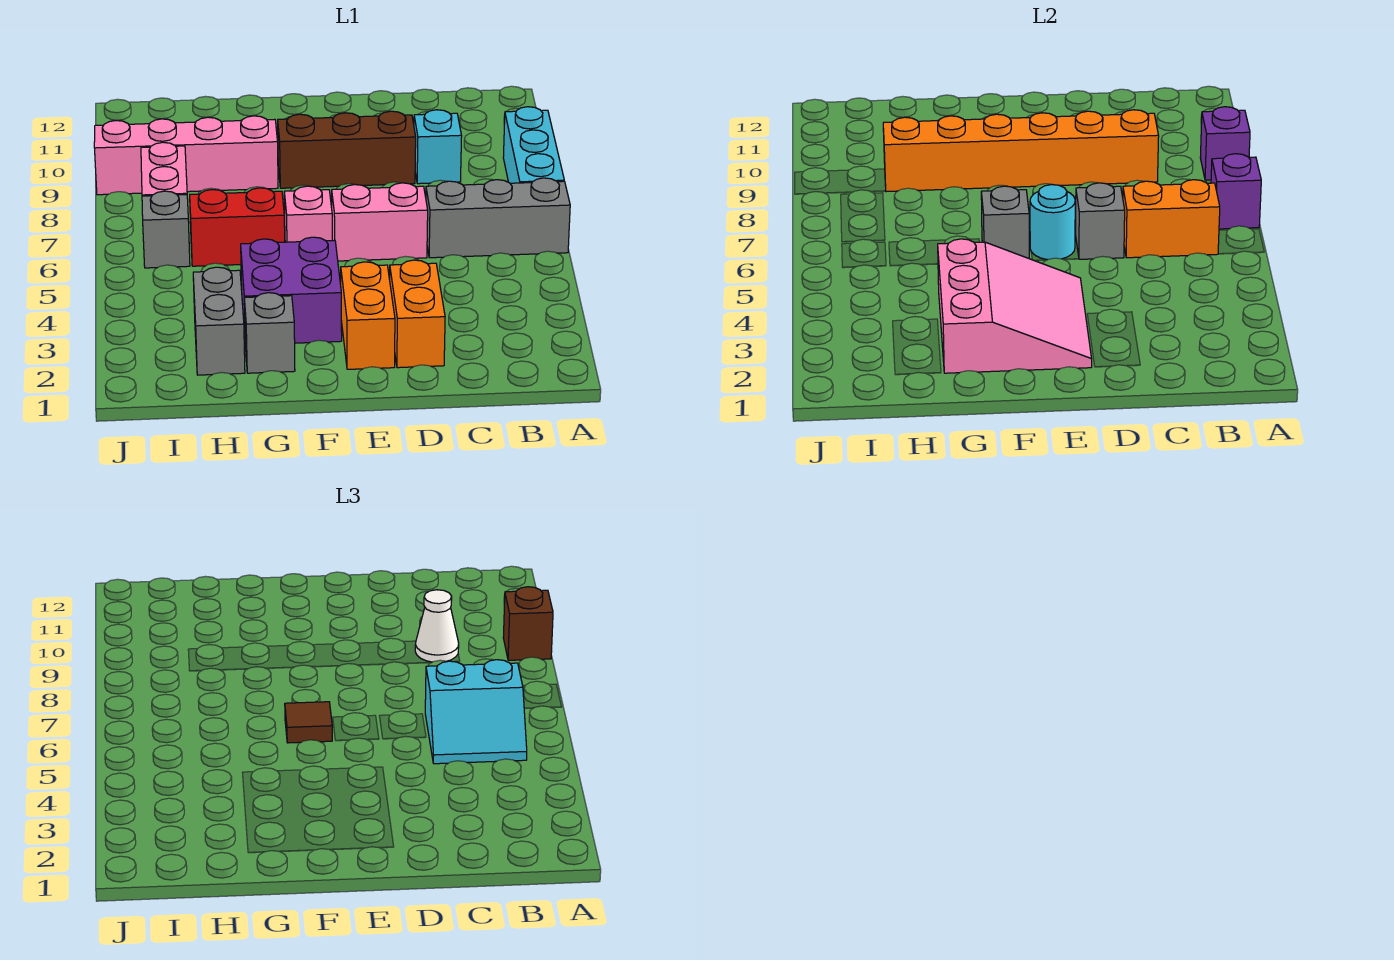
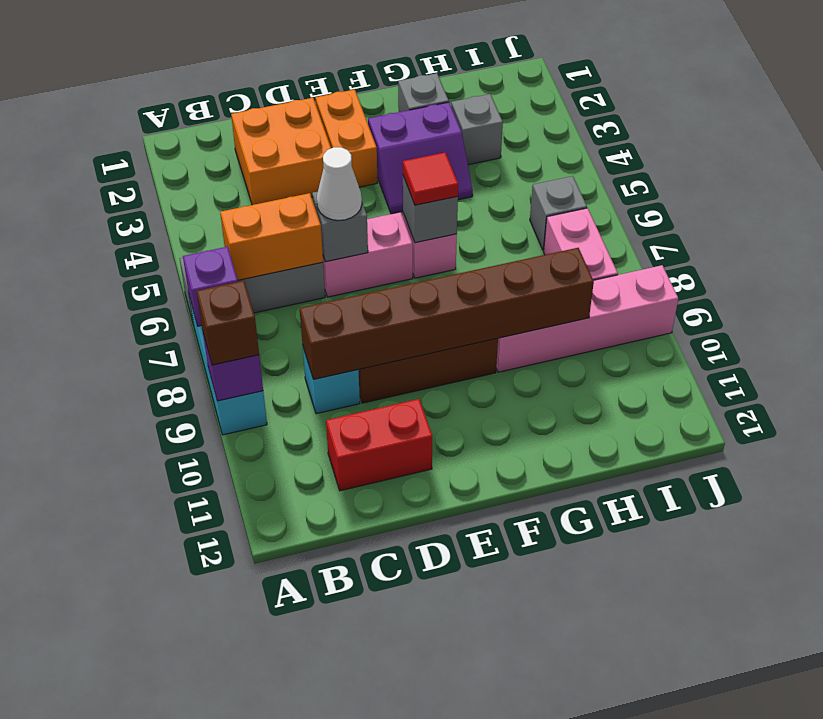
cyan 2x2 slope [425,660,527,764] -> none
orange 1x6 brick [883,110,1159,192] -> brown 1x6 brick [300,248,594,379]
white 1x1 cone [415,590,459,662] -> white 1x1 cone moved to [317,147,362,220]
orange 1x2 brick [390,260,445,368] -> orange 2x2 brick [231,98,331,205]
pink 3x3 slope [938,239,1092,373] -> none
cyan 1x1 round brick [1030,185,1075,260] -> none
purple 2x2 brick [241,237,342,343] -> purple 2x2 slope [368,102,473,214]
brown 1x1 tile [285,702,332,743] -> red 1x1 tile [403,153,458,205]
red 1x2 brick [190,188,285,266] -> red 1x2 brick moved to [326,399,432,491]
grey 1x2 brick [193,267,245,375] -> grey 1x1 brick [451,94,503,165]

